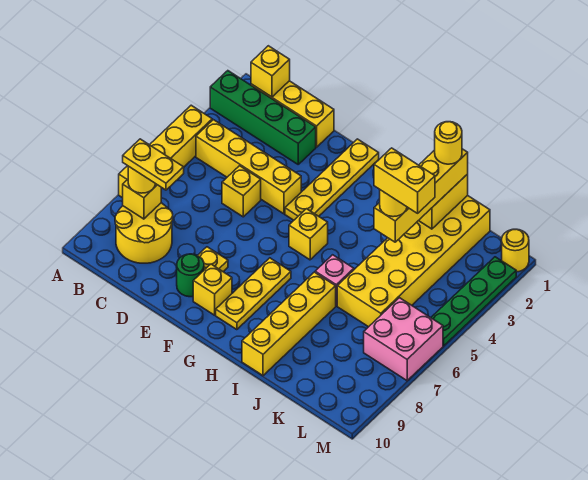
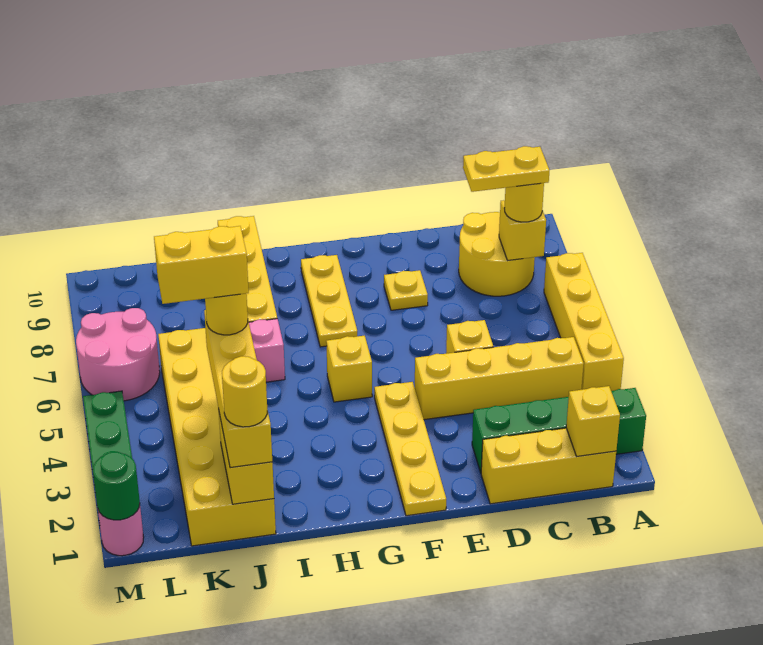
green 1x1 round brick [177,254,204,297] -> green 1x1 round brick moved to [93,452,140,520]
yellow 1x1 brick [193,264,232,315] -> none
pink 2x2 brick [364,298,443,381] -> pink 2x2 round brick [76,308,160,401]
yellow 1x1 round brick [502,229,529,272] -> pink 1x1 round brick [98,505,144,556]

